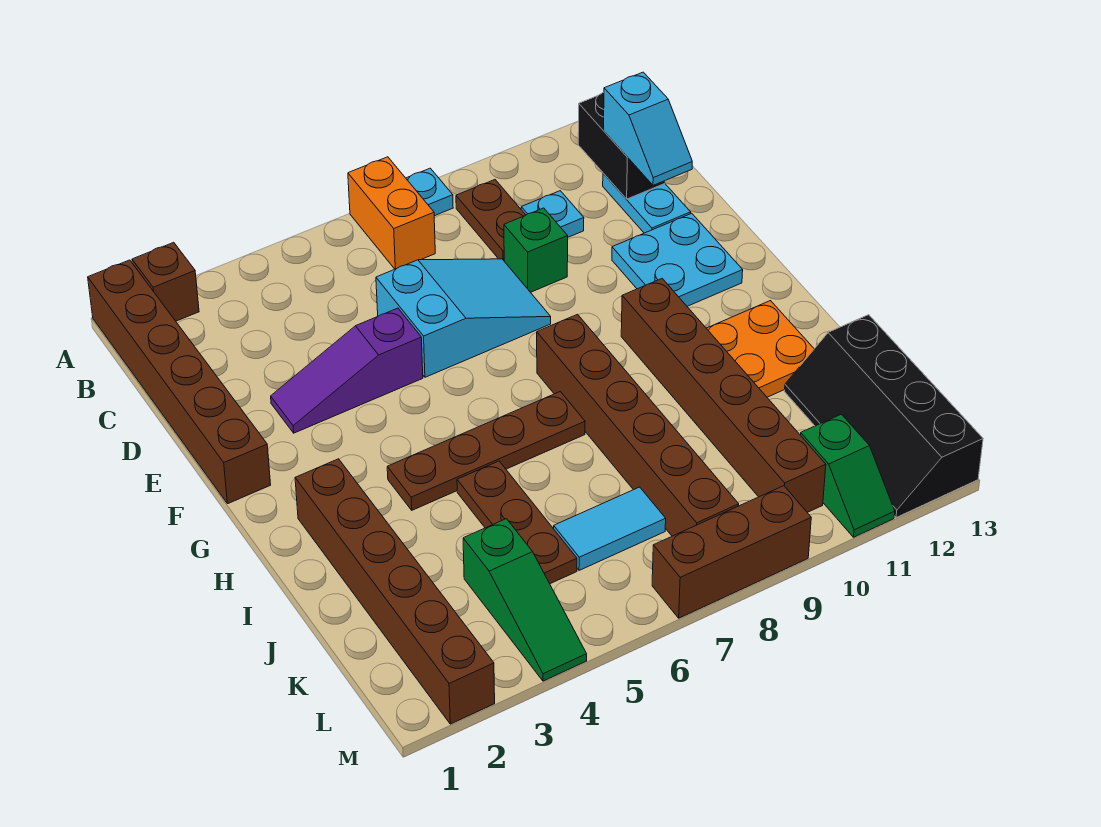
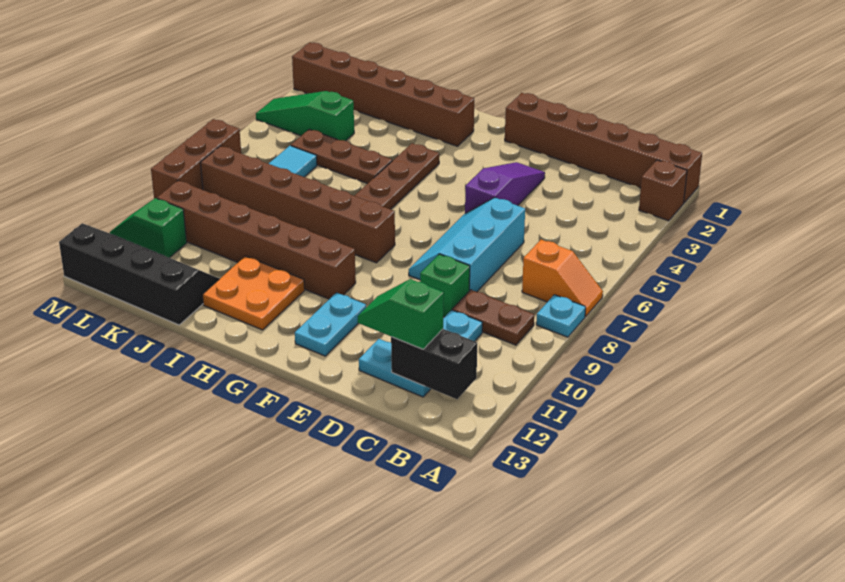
orange 1x2 brick [348,157,435,269] -> orange 1x2 slope [522,240,603,316]
cyan 1x2 slope [604,72,692,185] -> green 1x2 slope [358,279,444,349]
cyan 2x3 slope [376,259,551,377] -> cyan 2x3 slope turned to [409,198,525,292]
cyan 2x2 plate [612,213,743,306] -> cyan 1x2 plate [295,293,366,356]

